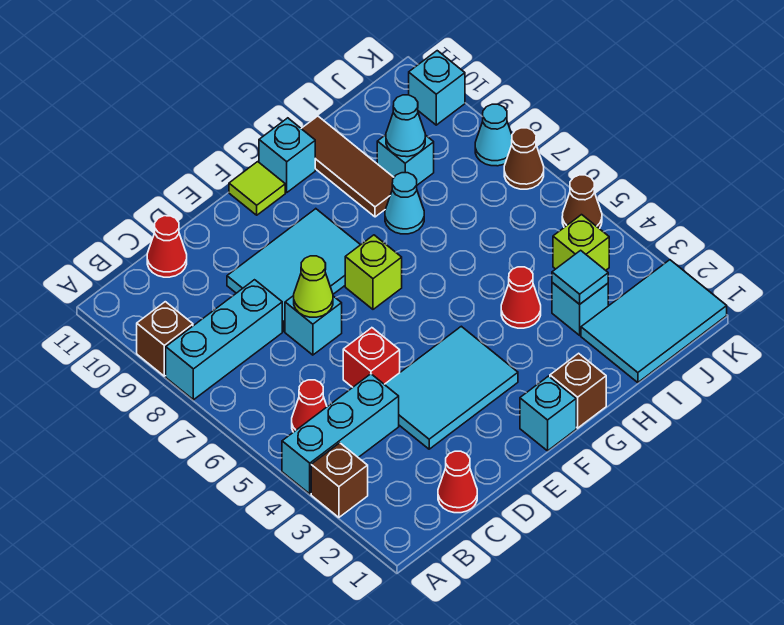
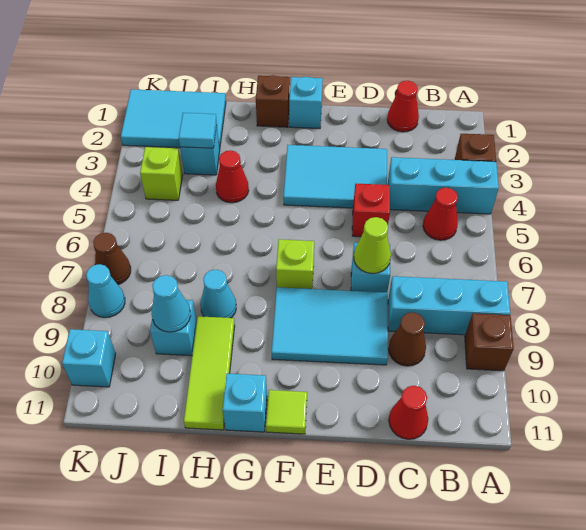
brown 1x3 tile [301,116,394,217] -> lime 1x3 tile [184,316,235,430]
brown 1x1 cone [562,175,602,229] -> brown 1x1 cone moved to [388,312,426,366]

